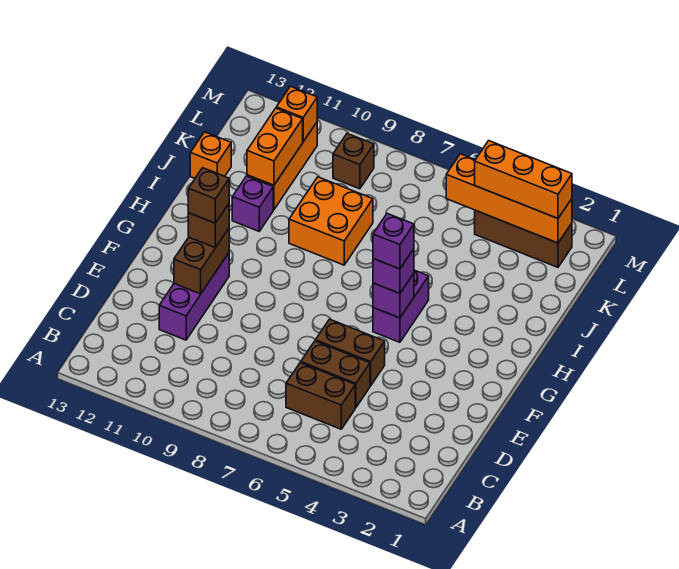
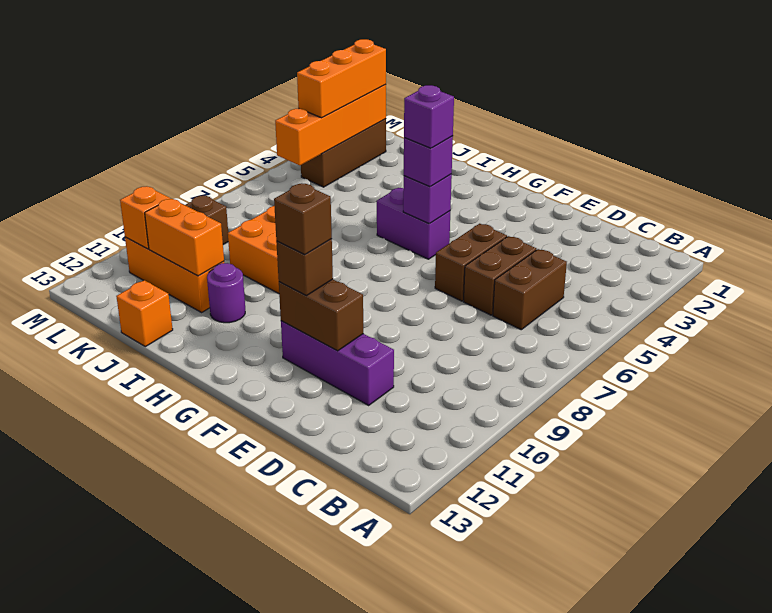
purple 1x1 brick [232,176,273,231] -> purple 1x1 round brick [207,263,245,323]

